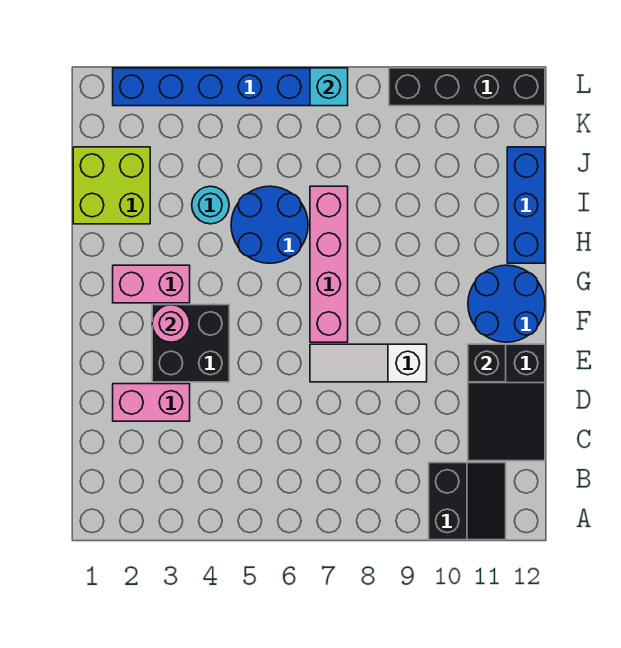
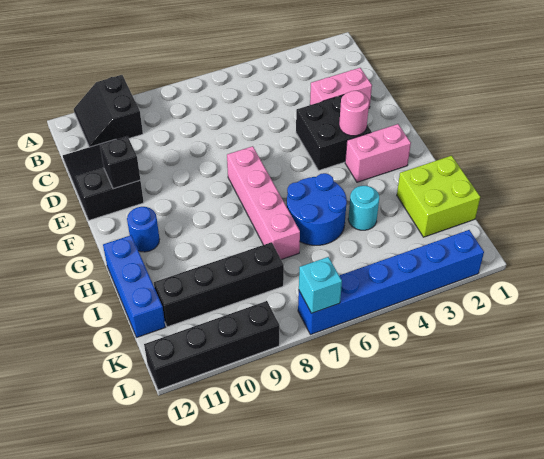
white 1x3 slope [310,344,427,382] -> none
blue 2x2 round brick [468,265,545,342] -> blue 1x1 round brick [127,207,160,252]
none -> black 1x4 brick [154,242,284,327]

